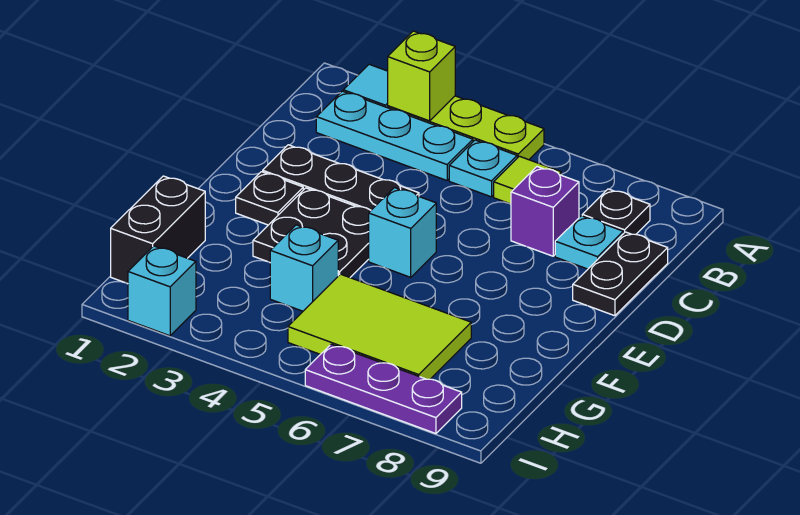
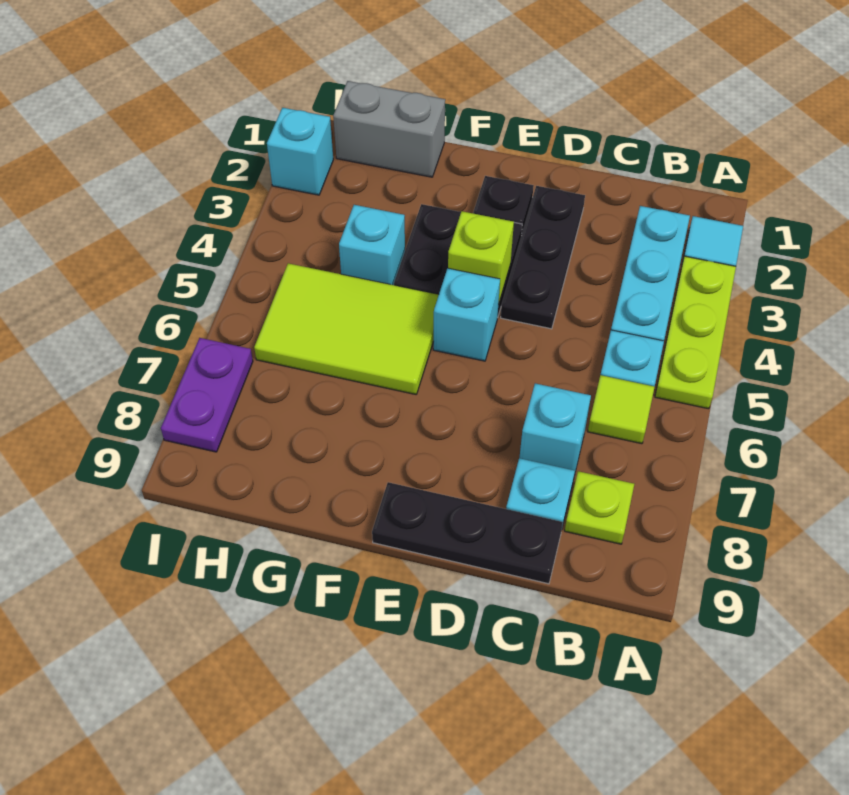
lime 1x1 brick [388,31,455,121] -> lime 1x1 brick moved to [448,211,514,304]
black 1x1 plate [582,189,650,234] -> lime 1x1 plate [565,471,634,544]
purple 1x1 brick [511,167,579,256] -> cyan 1x1 brick [519,383,591,476]
black 1x2 plate [573,232,668,316] -> black 1x3 plate [372,482,563,584]
black 1x2 brick [111,176,205,284] -> grey 1x2 brick [333,81,445,177]
lime 2x3 tile [288,274,471,379] -> lime 2x3 tile turned to [254,263,439,394]
purple 1x3 plate [305,344,462,434] -> purple 1x2 plate [161,338,253,452]

